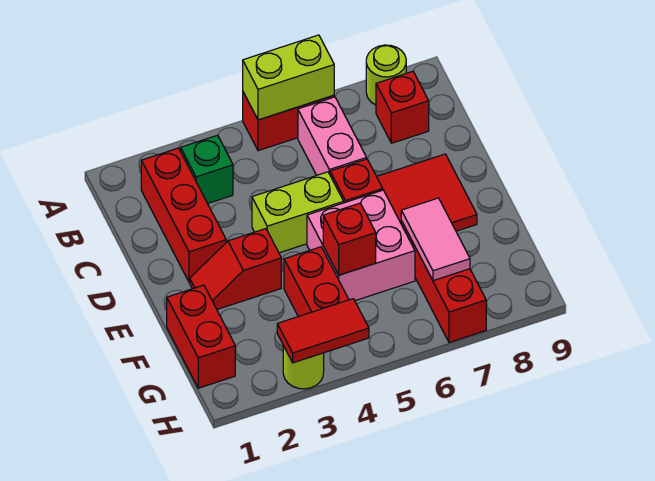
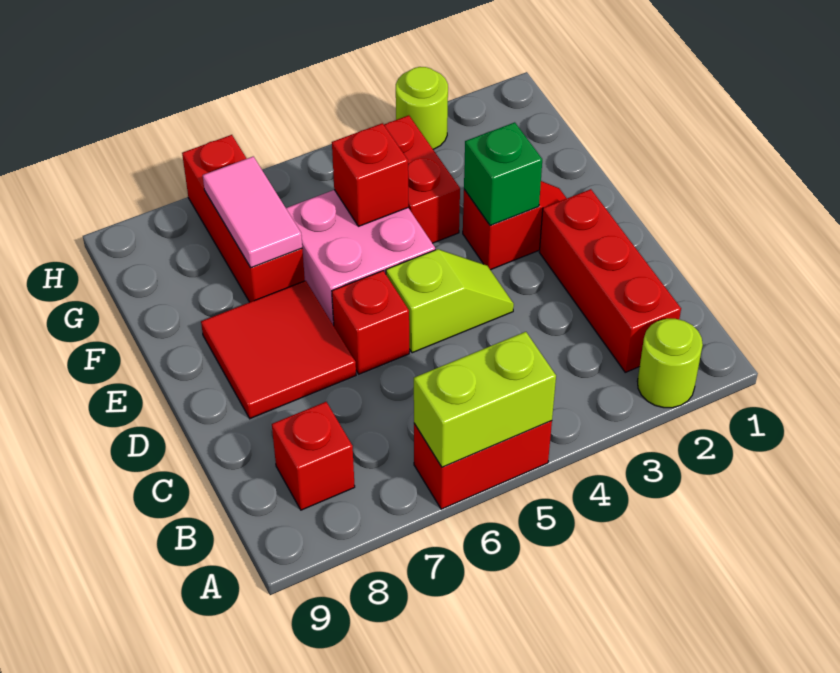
lime 1x1 round brick [366,45,406,105] -> lime 1x1 round brick moved to [637,319,703,408]
green 1x1 brick [181,135,233,204] -> green 1x1 brick moved to [464,122,542,226]
pink 1x2 brick [298,97,367,175] -> none
lime 1x2 brick [252,172,344,253] -> lime 1x2 slope [386,249,514,353]
red 1x2 brick [167,285,235,388] -> none
red 1x2 tile [277,299,369,363] -> none

